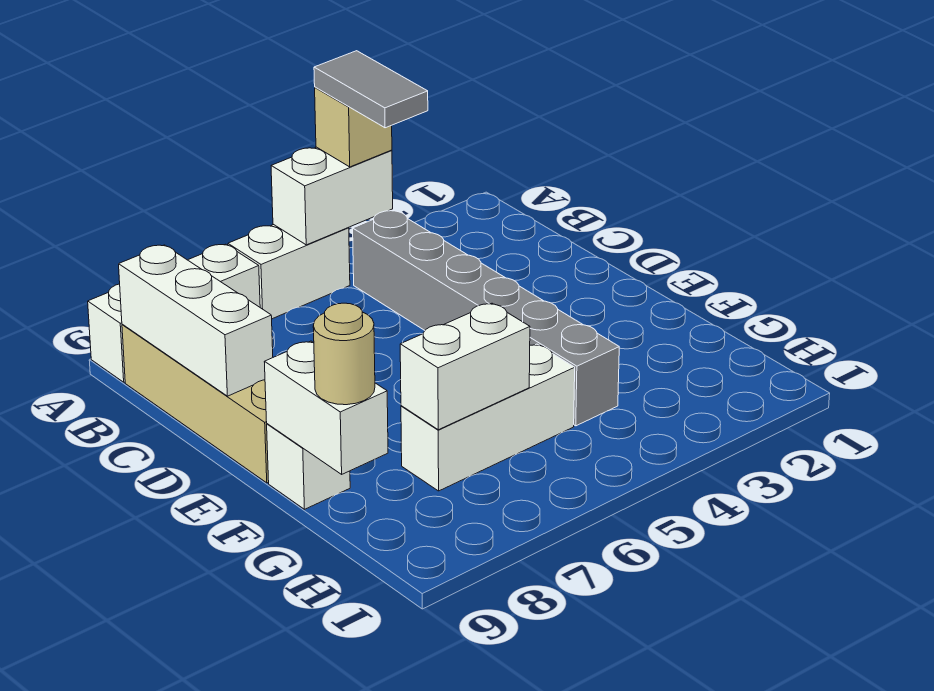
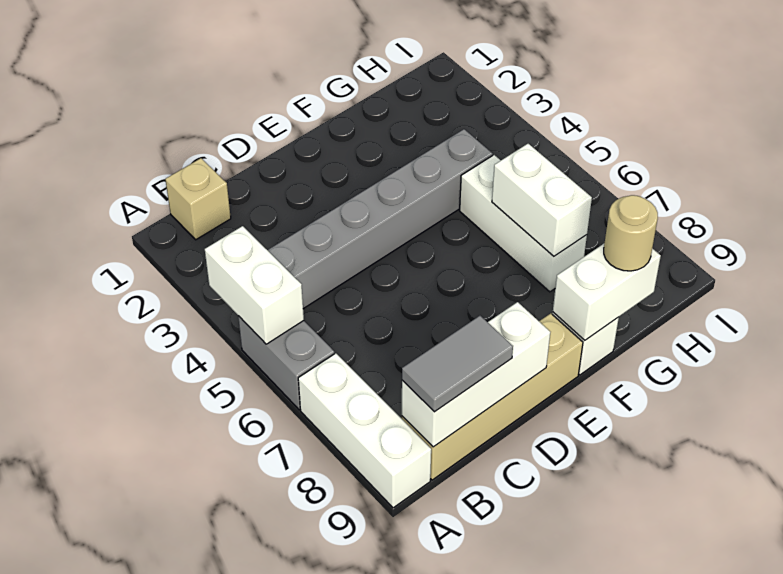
tan 1x1 brick [315,87,392,167] -> tan 1x1 brick moved to [165,158,231,240]
grey 1x2 tile [314,51,428,128] -> grey 1x2 tile moved to [402,316,513,412]
white 1x2 brick [228,225,350,319] -> grey 1x2 brick [238,316,335,410]

